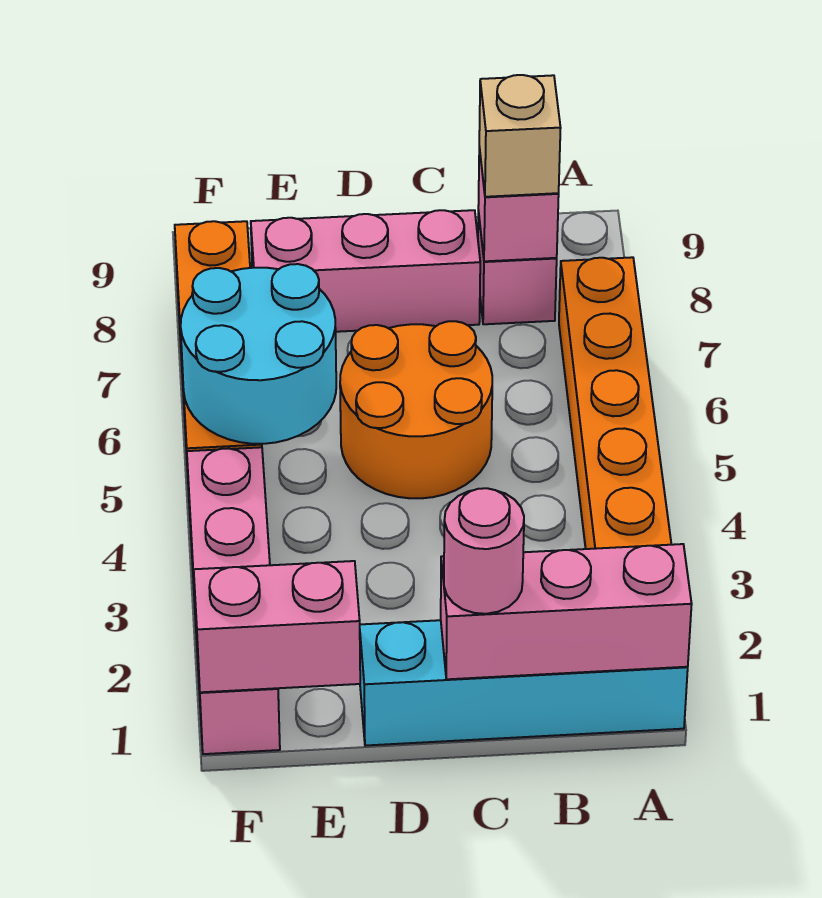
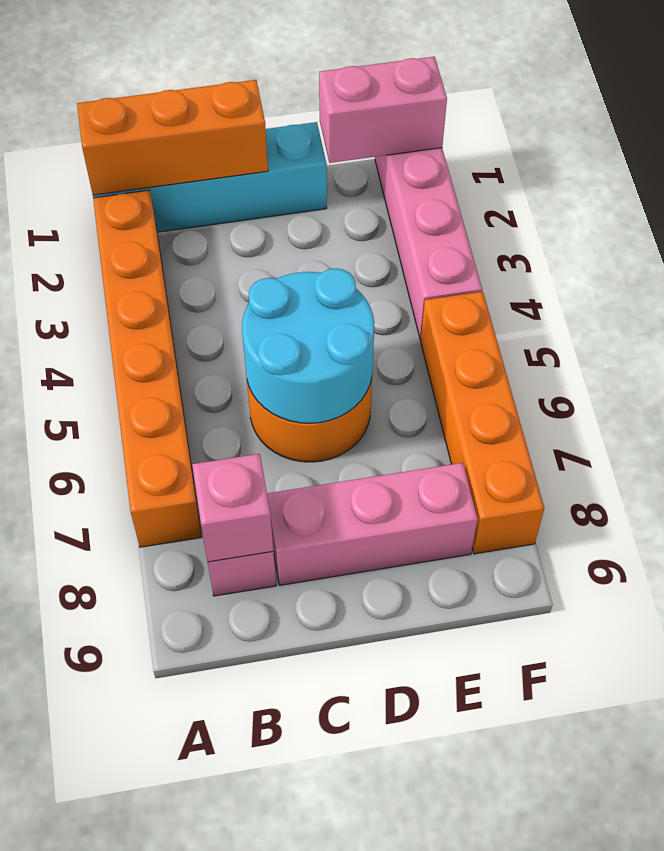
pink 1x3 brick [441,544,692,679] -> orange 1x3 brick [77,80,268,195]
tan 1x1 brick [479,75,561,197] -> none
pink 1x1 round brick [444,488,524,614] -> none
cyan 2x2 round brick [181,264,336,444] -> cyan 2x2 round brick moved to [242,268,374,423]

